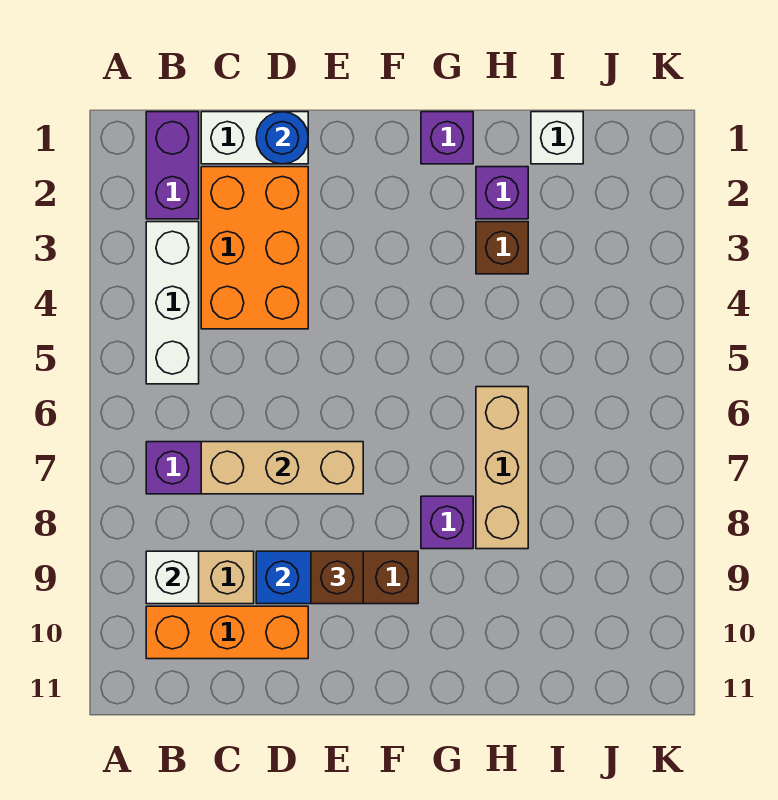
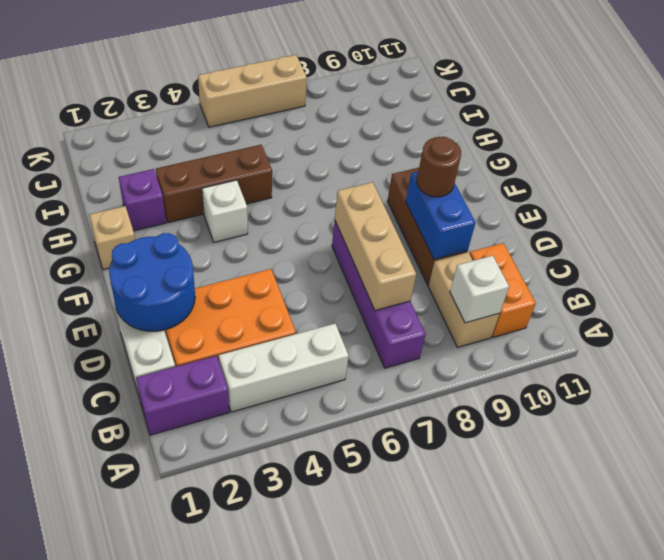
orange 1x3 brick [146,606,308,659] -> orange 1x2 brick [470,243,536,337]
blue 1x1 round brick [256,112,308,164] -> blue 2x2 round brick [109,233,195,331]
brown 1x1 brick [311,551,363,604] -> brown 1x1 round brick [417,137,461,197]
purple 1x1 brick [421,112,473,164] -> tan 1x1 brick [89,206,135,270]
purple 1x1 brick [421,496,473,549] -> none
brown 1x1 brick [476,222,528,274] -> brown 1x3 brick [156,145,272,223]
tan 1x3 brick [476,387,528,549] -> tan 1x3 brick moved to [198,55,307,127]
white 1x1 brick [531,112,583,164] -> white 1x1 brick moved to [202,180,248,242]

